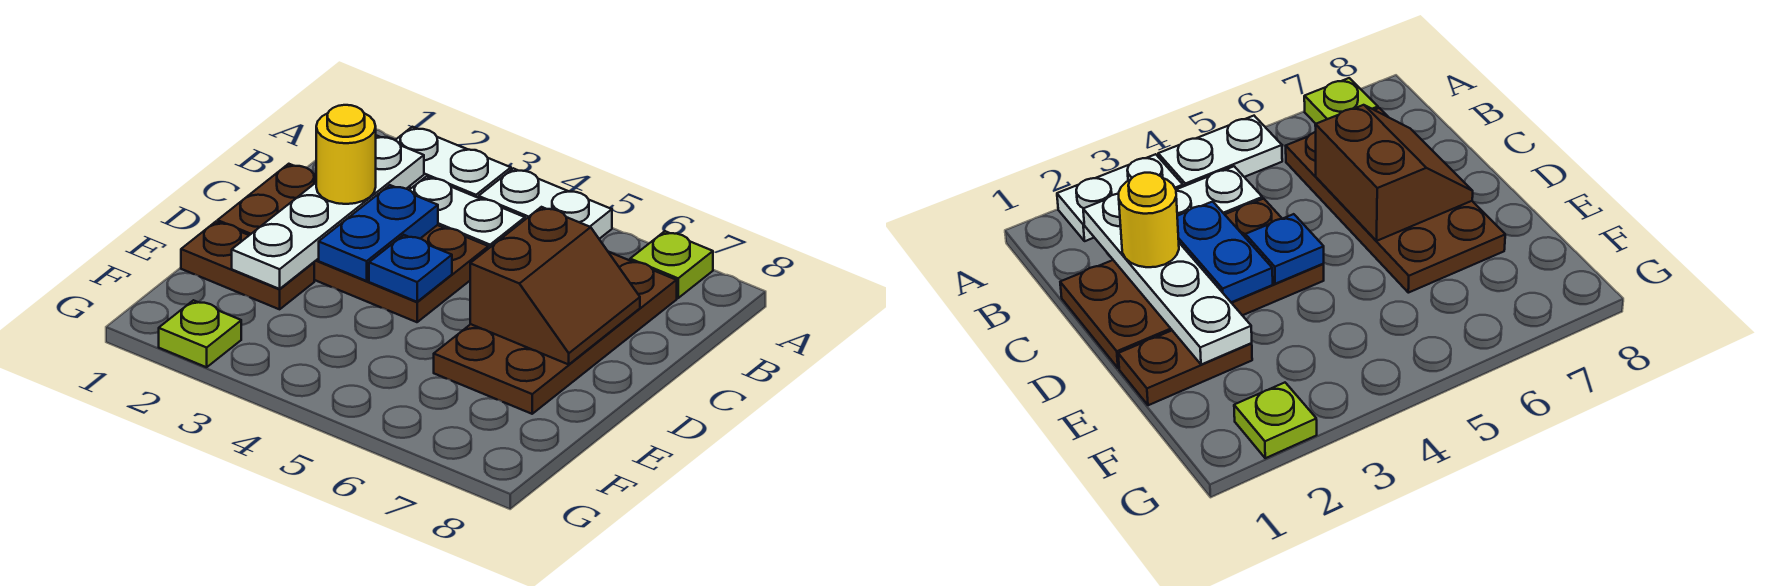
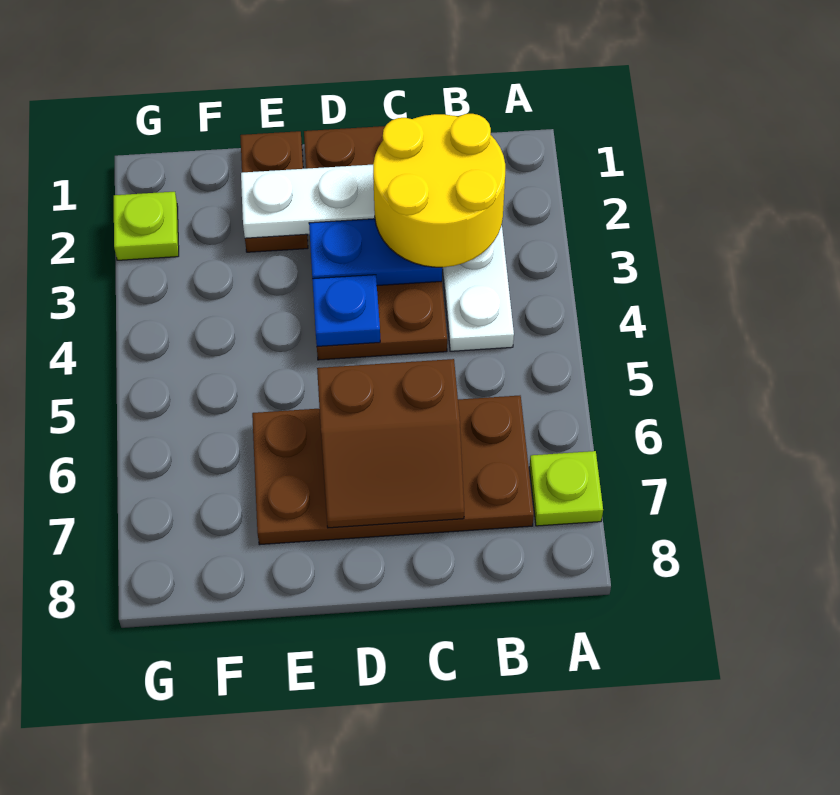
white 1x2 plate [395,127,511,198] -> none
white 1x2 plate [479,168,612,239] -> none
yellow 1x1 round brick [316,105,376,204] -> yellow 2x2 round brick [373,114,505,267]

